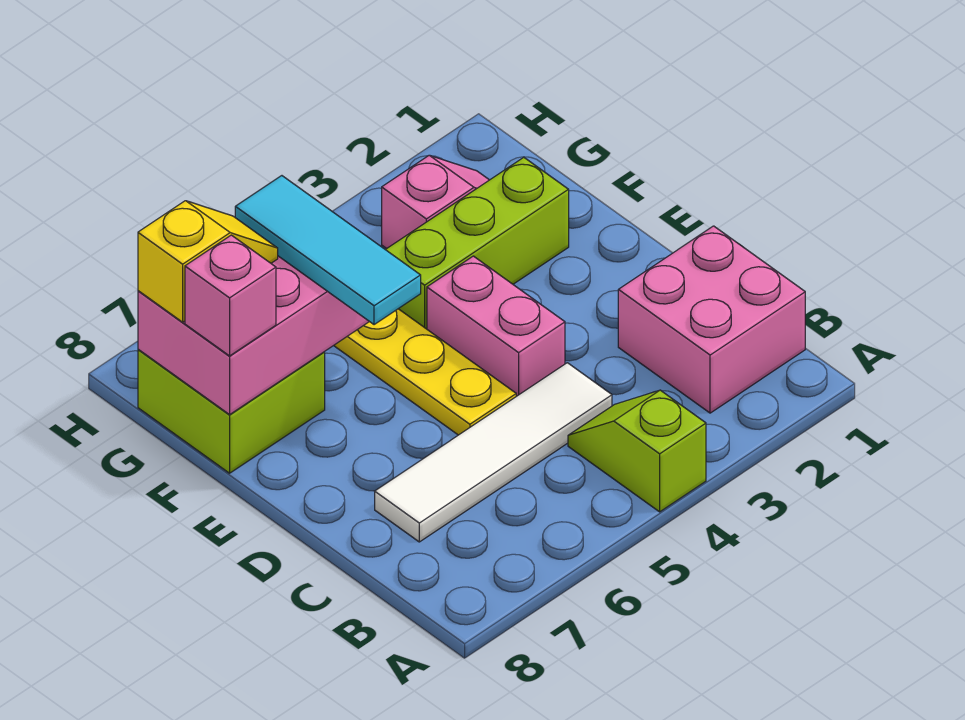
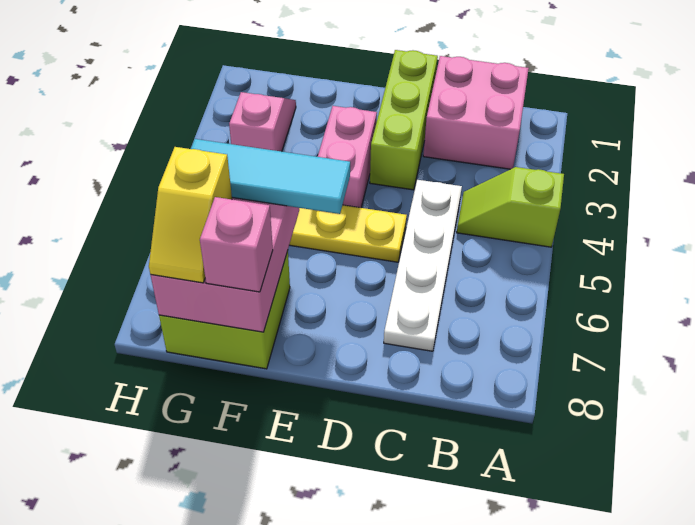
white 1x4 tile [375,363,612,542] -> white 1x4 plate [384,180,462,351]
pink 1x2 brick [427,256,565,396] -> pink 1x2 brick turned to [318,106,377,208]
lime 1x3 brick [386,157,569,329] -> lime 1x3 brick moved to [370,50,438,190]
yellow 1x2 slope [138,201,278,322] -> yellow 1x2 slope turned to [149,147,232,283]

